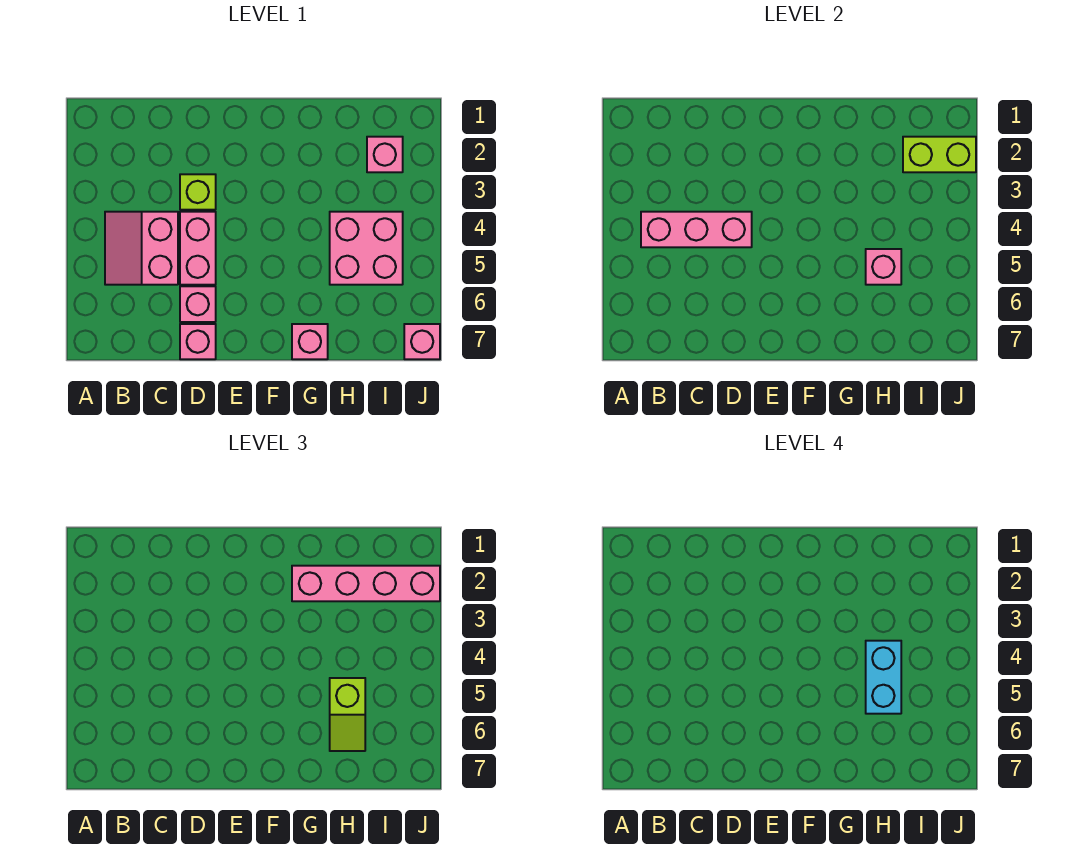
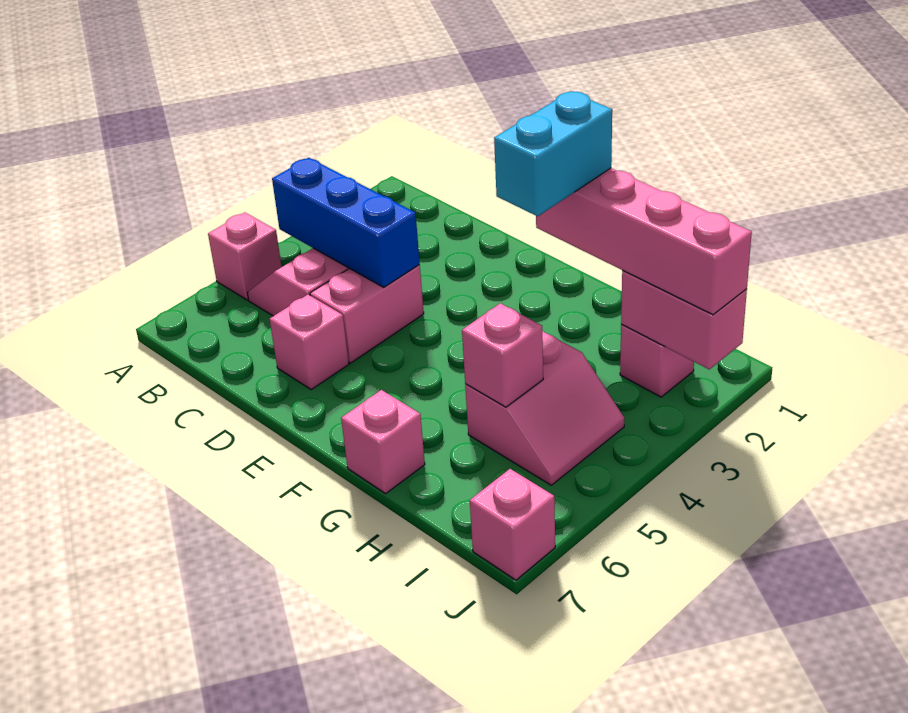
pink 1x3 brick [641,212,752,247] -> blue 1x3 brick [272,158,420,287]
lime 1x1 brick [180,174,216,210] -> none
pink 1x1 brick [180,324,216,359] -> pink 1x1 brick moved to [208,212,282,300]
pink 2x2 brick [330,212,403,285] -> pink 2x2 slope [465,331,624,485]
cyan 1x2 brick [866,641,901,714] -> cyan 1x2 brick moved to [494,92,612,216]
lime 1x2 slope [330,678,365,751] -> none
lime 1x2 brick [903,137,976,172] -> pink 1x2 brick [621,270,747,369]

